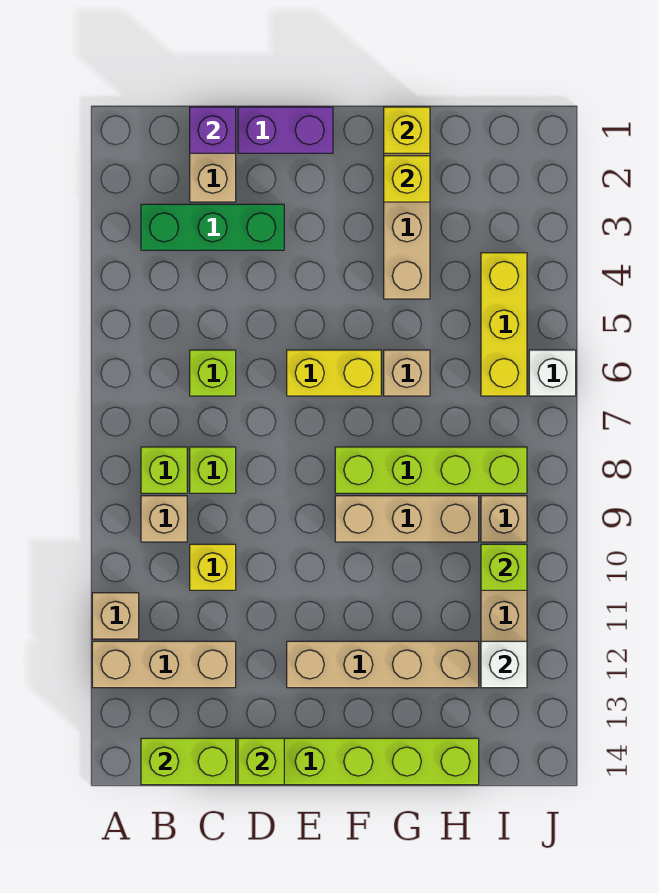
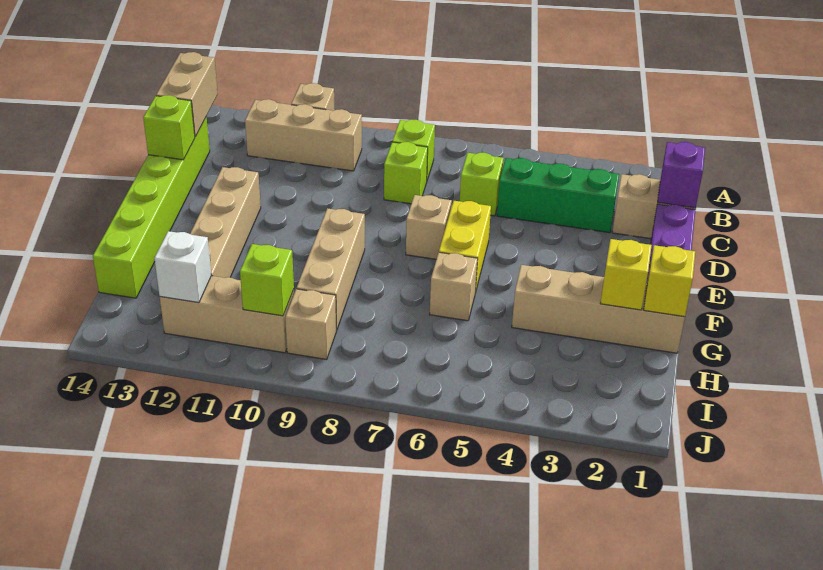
tan 1x3 brick [92,641,236,688] -> tan 1x3 brick turned to [245,99,362,171]
green 1x3 brick [141,204,284,250] -> green 1x3 brick turned to [497,158,619,233]
tan 1x1 brick [141,496,187,542] -> tan 1x1 brick moved to [406,195,452,259]
lime 1x2 brick [141,738,236,785] -> tan 1x2 brick [156,52,217,137]
yellow 1x1 brick [190,544,236,590] -> none
lime 1x4 brick [335,447,527,493] -> none
yellow 1x3 brick [481,253,527,396] -> none
white 1x1 brick [529,350,576,396] -> none

